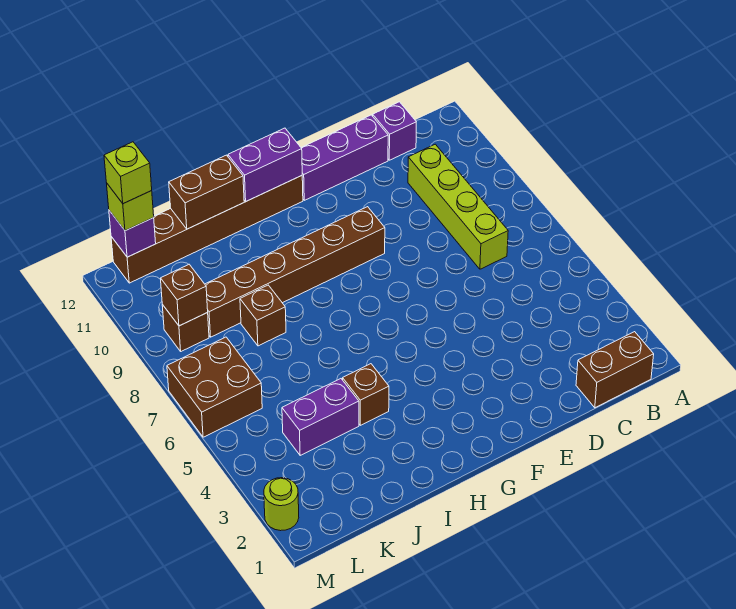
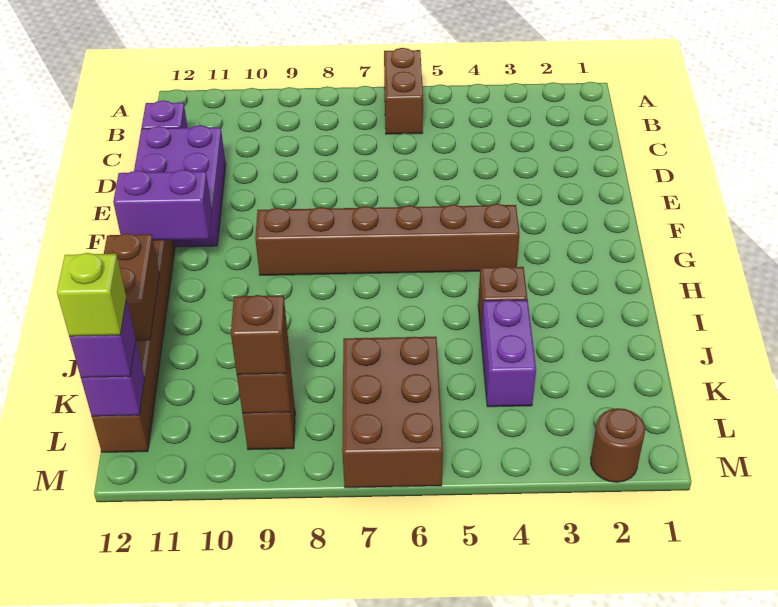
brown 1x2 brick [576,332,654,408] -> brown 1x2 brick moved to [384,48,423,134]
lime 1x4 brick [408,144,508,269] -> none
purple 1x3 brick [301,115,388,200] -> purple 2x3 brick [134,125,226,247]
brown 1x6 brick [205,207,385,337] -> brown 1x6 brick turned to [255,204,520,275]
purple 1x2 brick [228,128,302,201] -> purple 1x2 brick turned to [113,170,212,240]
brown 1x1 brick [240,285,286,346] -> brown 1x1 brick moved to [231,295,288,375]
brown 2x2 brick [167,337,262,437] -> brown 2x3 brick [342,337,443,488]
lime 1x1 brick [107,184,154,231] -> purple 1x1 brick [69,299,136,378]
lime 1x1 round brick [264,478,299,531] -> brown 1x1 round brick [591,408,645,482]

